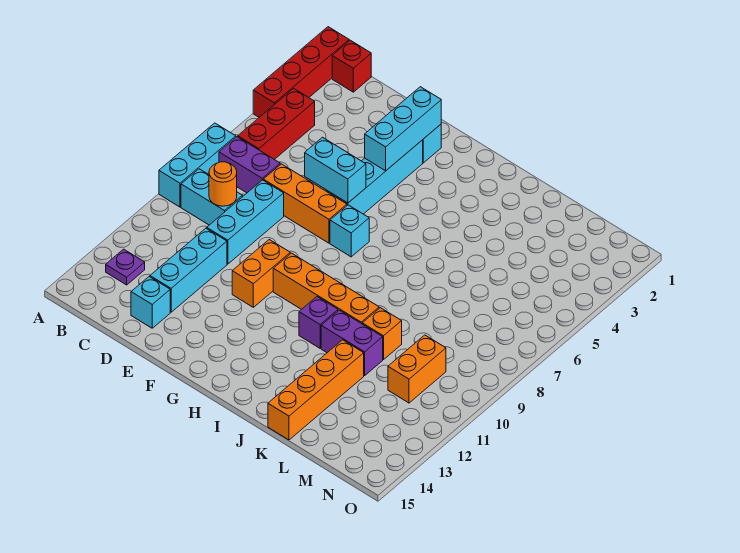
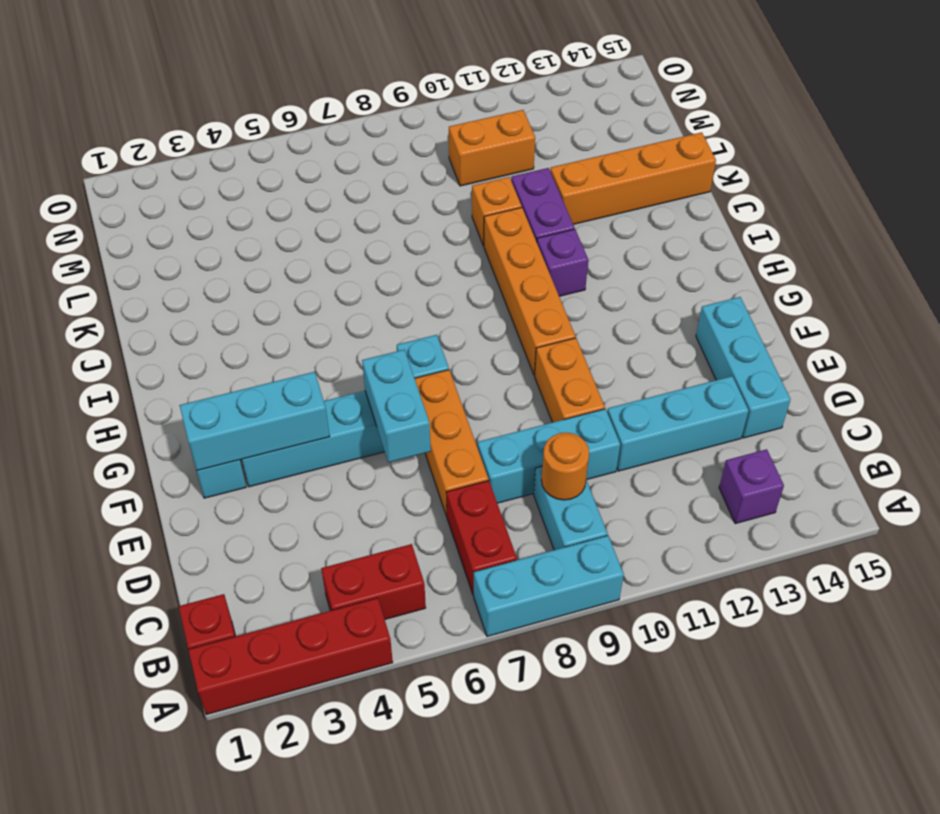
red 1x3 brick [238,89,315,160] -> red 1x2 brick [321,544,426,619]
purple 1x2 brick [219,137,280,193] -> red 1x2 brick [446,480,517,595]
purple 1x1 plate [106,249,145,285] -> purple 1x1 brick [719,449,784,524]
cyan 1x1 brick [131,277,170,328] -> cyan 1x3 brick [696,297,791,438]
orange 1x2 brick [232,240,290,307] -> orange 1x2 brick turned to [535,338,605,422]

